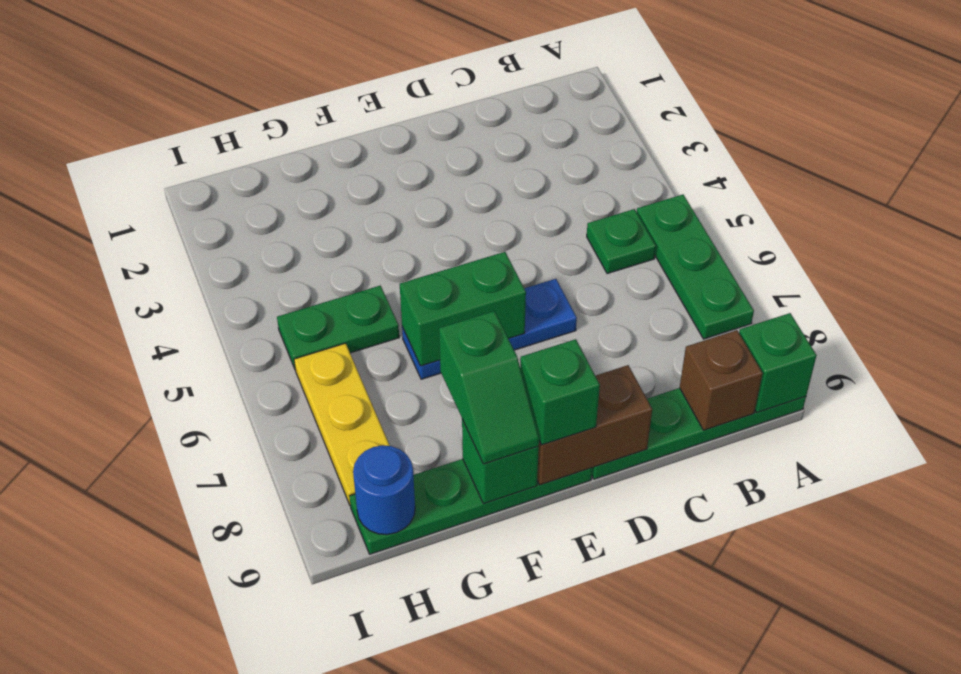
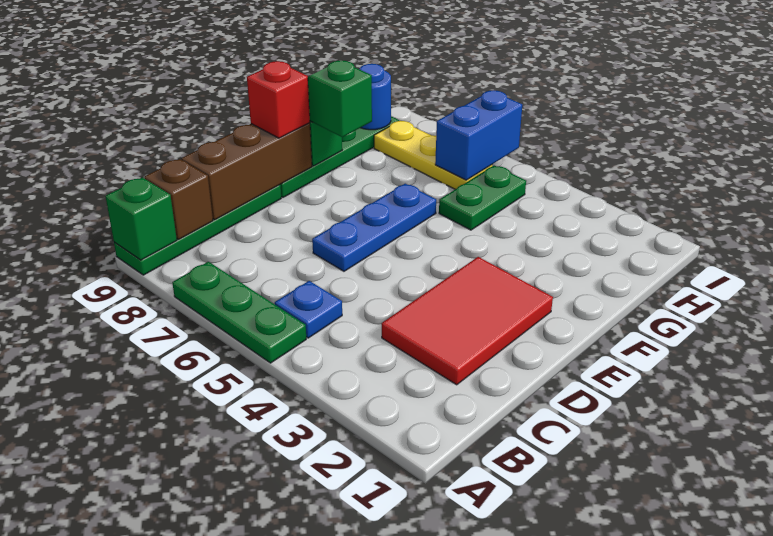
green 1x1 plate [587,209,656,274] -> blue 1x1 plate [275,281,342,338]
none -> red 2x3 tile [382,257,553,385]
brown 1x2 brick [537,365,652,485] -> brown 1x3 brick [181,123,312,220]
green 1x2 brick [400,252,526,366] -> none
green 1x1 brick [520,339,600,445] -> red 1x1 brick [247,61,310,138]
none -> blue 1x2 brick [435,90,522,180]

